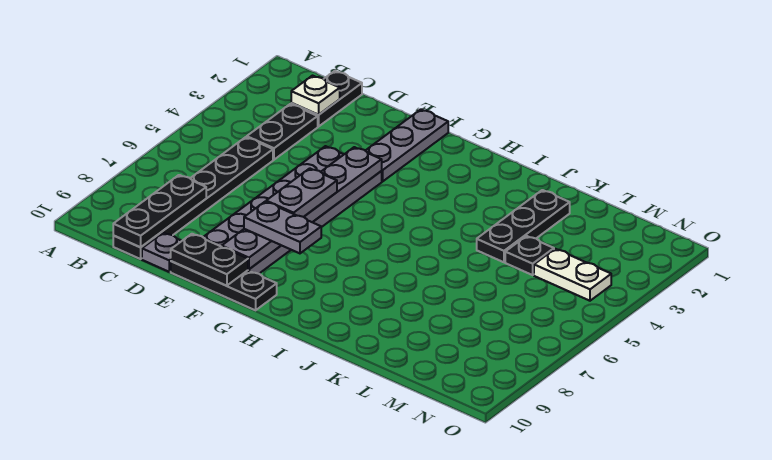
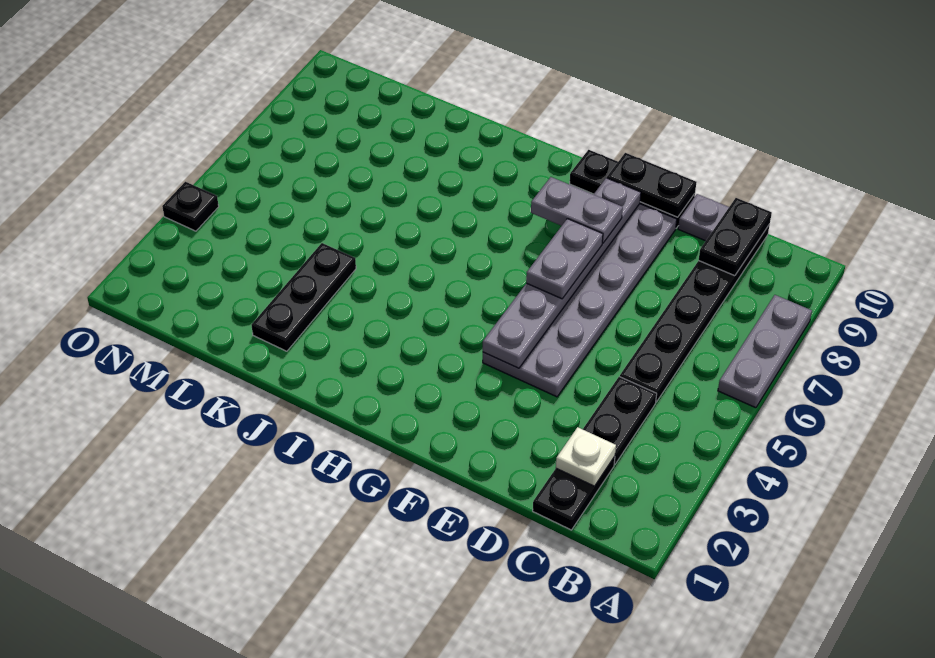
black 1x3 plate [113,175,206,247] -> black 1x2 plate [699,198,772,276]
grey 1x3 plate [365,109,448,182] -> grey 1x3 plate moved to [718,295,812,408]
black 1x1 plate [505,236,554,275] -> black 1x1 plate moved to [162,182,219,231]
white 1x2 plate [534,249,611,301] -> none

